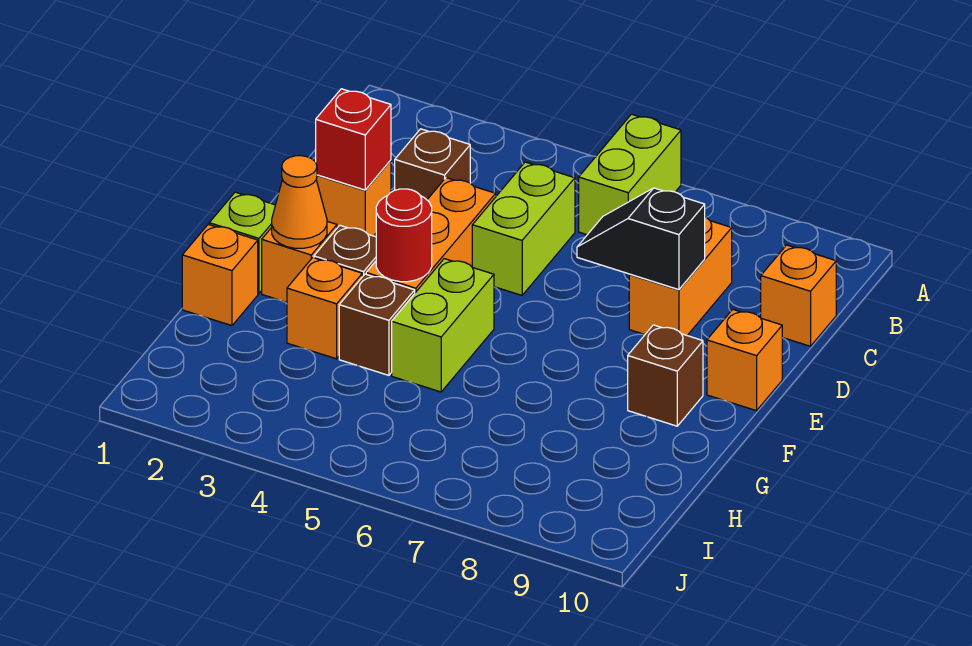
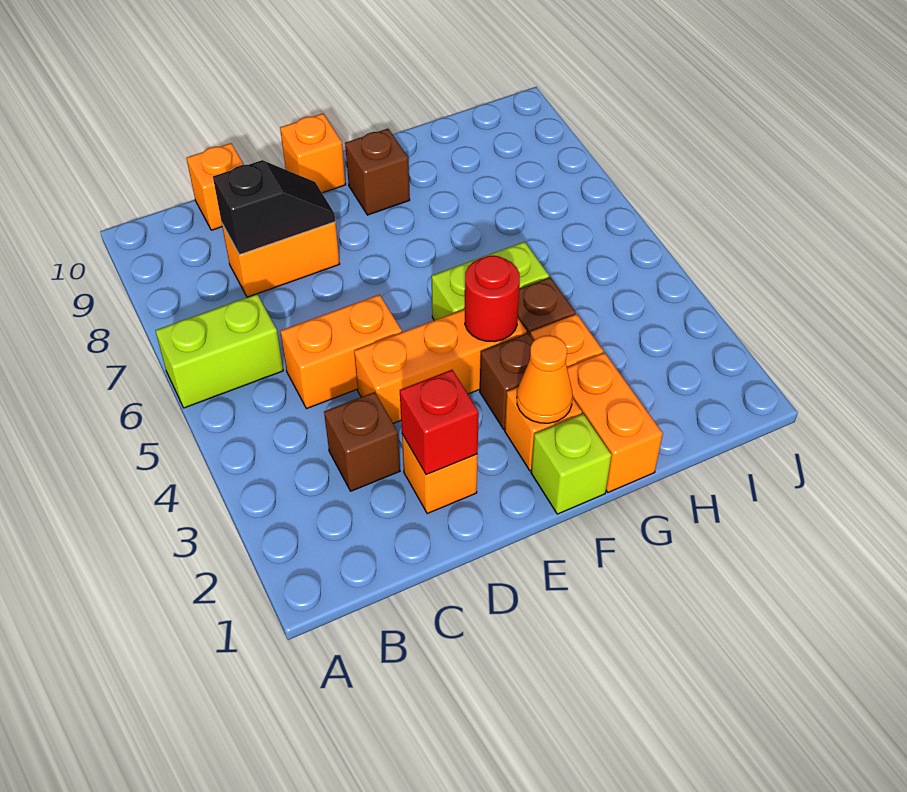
lime 1x2 brick [472,162,575,295] -> orange 1x2 brick [280,295,402,409]
black 1x2 slope [577,188,705,290] -> black 1x2 slope turned to [213,160,335,255]
orange 1x1 brick [182,224,258,326] -> orange 1x2 brick [567,353,663,492]

